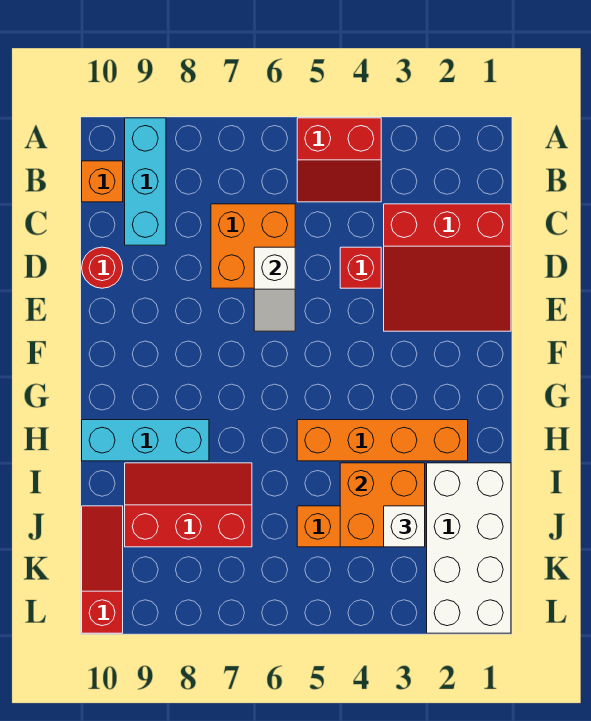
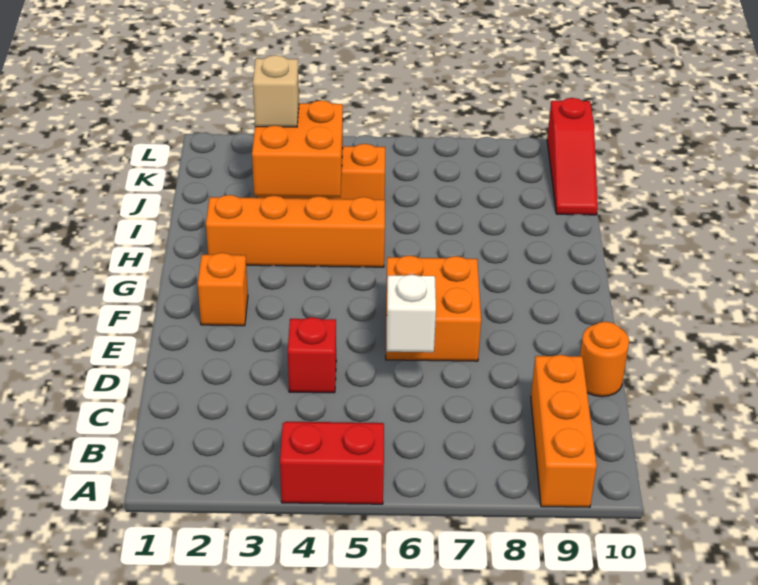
cyan 1x3 brick [125,118,166,245] -> orange 1x3 brick [531,355,597,507]
orange 1x1 brick [82,161,123,202] -> orange 1x1 brick moved to [198,253,248,326]
red 3x3 slope [384,204,511,331] -> none
orange 2x2 brick [211,204,295,288] -> orange 2x2 brick moved to [386,255,481,361]
red 1x1 round brick [82,247,123,288] -> orange 1x1 round brick [580,322,629,397]
cyan 1x3 brick [82,420,209,461] -> none
white 2x4 brick [427,463,511,633] -> none
red 2x3 slope [125,463,252,547] -> none
white 1x1 brick [384,506,425,547] -> tan 1x1 brick [253,55,299,127]

